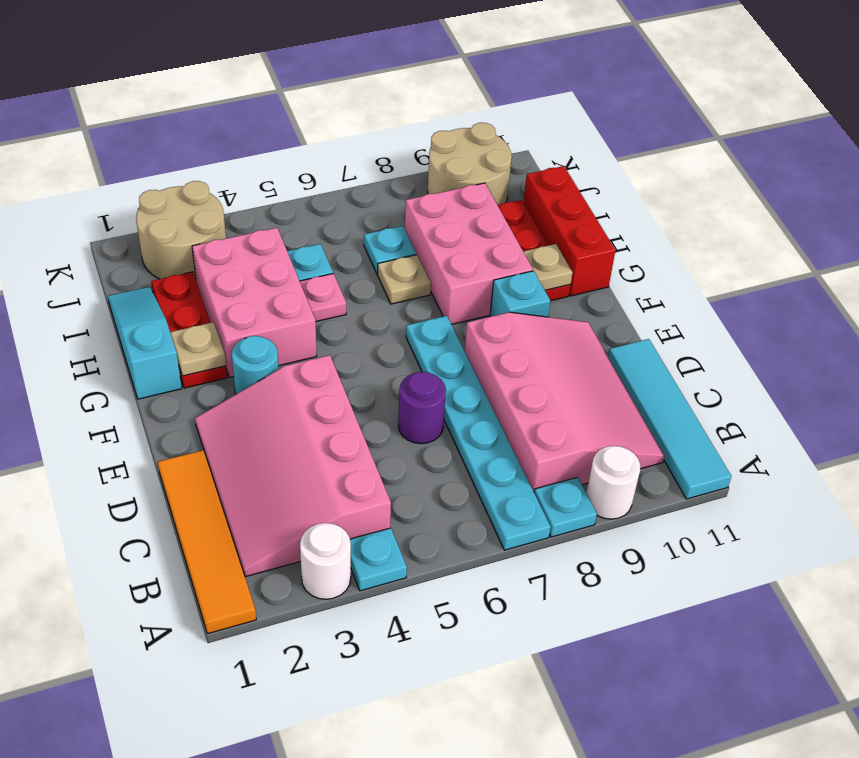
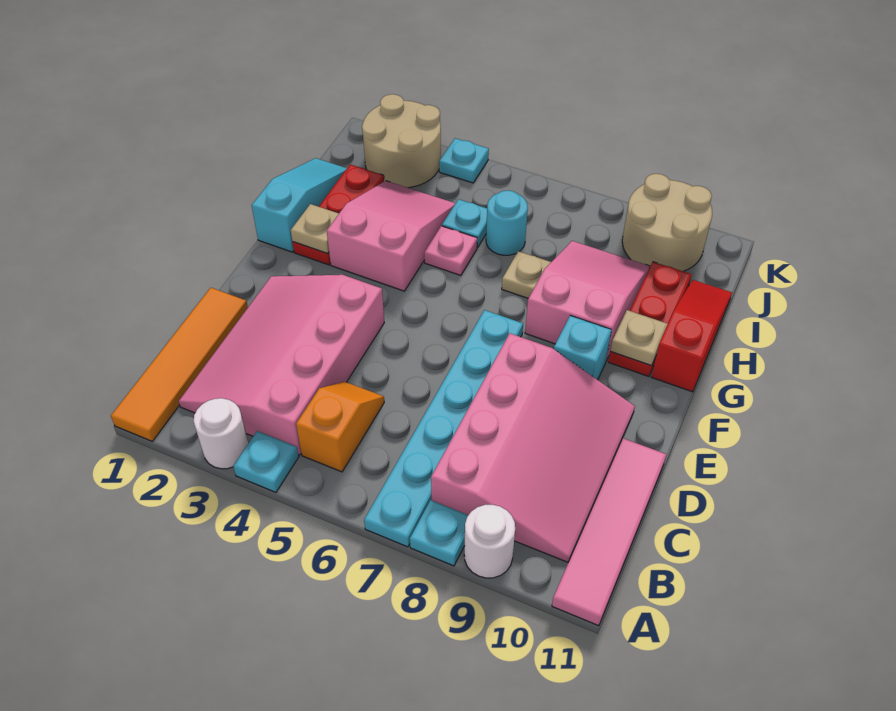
cyan 1x4 tile [608,339,731,499] -> pink 1x4 tile [552,438,667,626]
none -> orange 1x2 slope [296,382,384,472]
purple 1x1 round brick [398,372,446,444] -> none
cyan 1x1 round brick [232,336,279,394] -> cyan 1x1 round brick moved to [486,190,528,255]
pink 2x3 brick [192,228,317,377] -> pink 2x3 slope [327,181,456,291]
pink 2x3 brick [405,183,533,324] -> pink 2x3 slope [525,241,649,361]
red 1x3 brick [524,166,615,296] -> red 1x3 slope [651,280,732,392]
cyan 1x1 plate [364,226,416,274] -> cyan 1x1 plate moved to [439,138,489,183]

